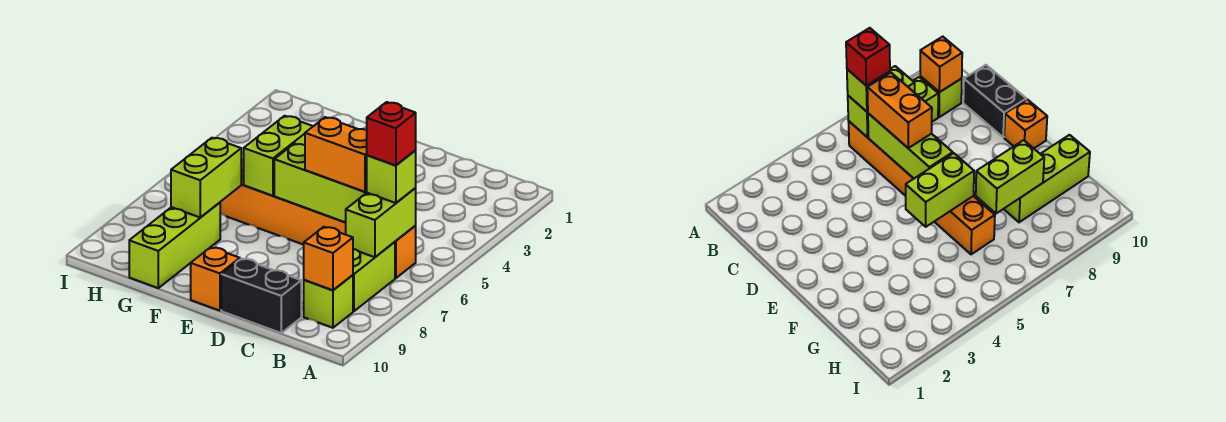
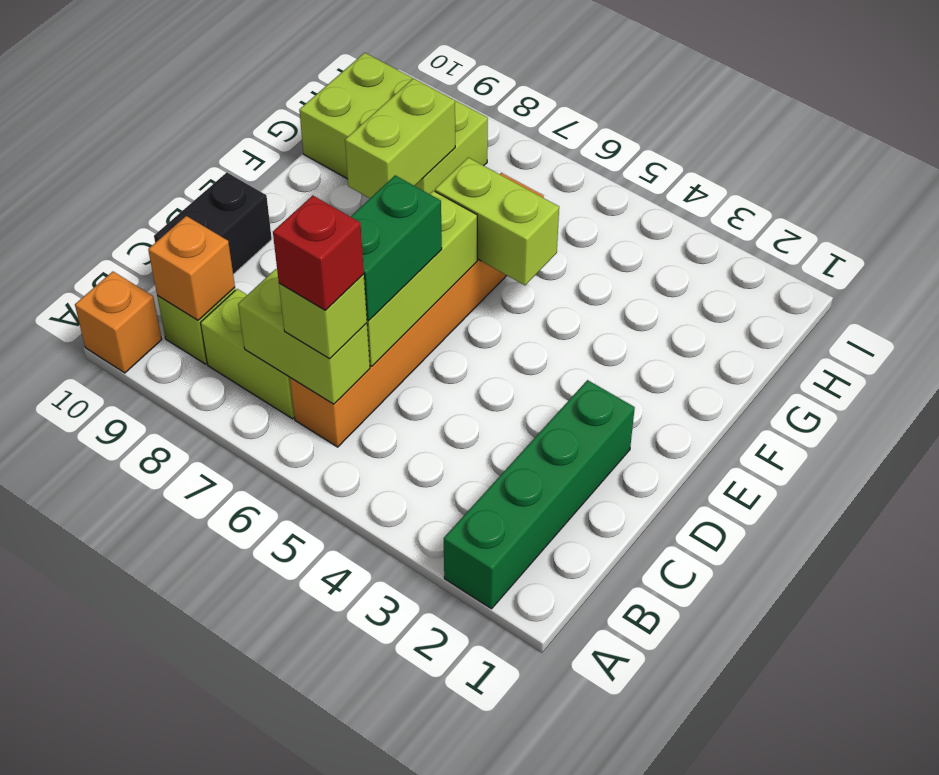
none -> green 1x4 brick [444,380,635,609]
orange 1x2 brick [305,117,367,192] -> green 1x2 brick [351,175,442,321]
orange 1x1 brick [191,247,240,311] -> orange 1x1 brick moved to [75,272,162,373]
lime 1x2 brick [171,138,241,218] -> lime 1x2 brick turned to [345,78,455,198]
lime 1x3 brick [129,203,220,288] -> lime 2x3 brick [299,53,488,194]

